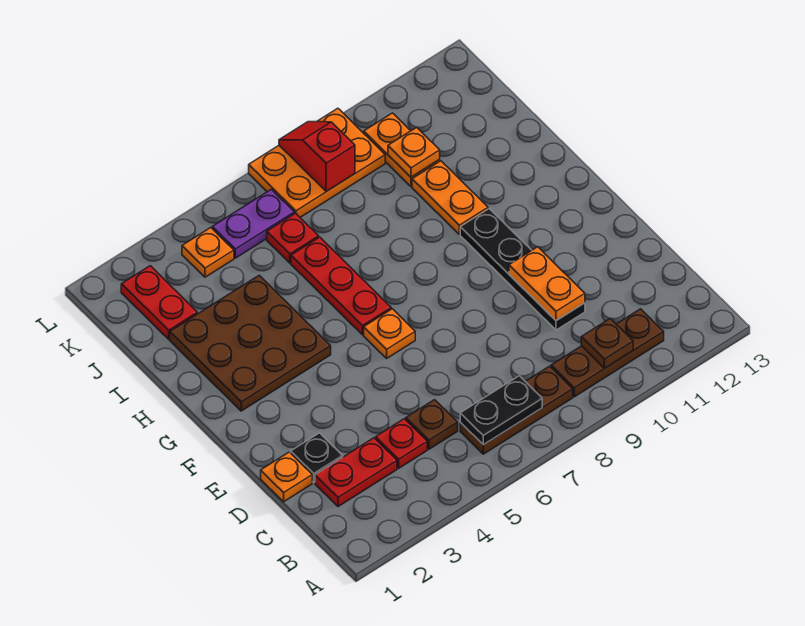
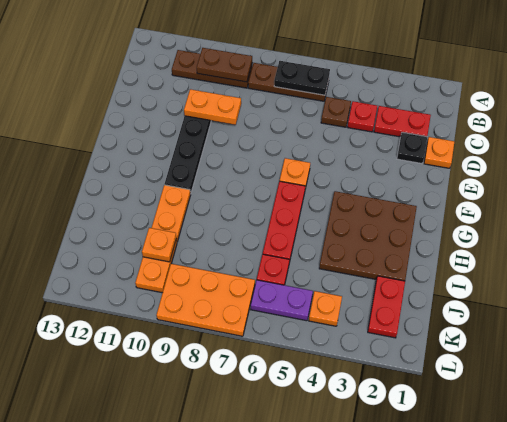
brown 1x1 plate [581,319,633,368] -> brown 1x2 plate [197,48,252,82]
orange 1x2 plate [509,247,585,321] -> orange 1x2 plate turned to [184,89,241,125]
red 1x2 slope [279,122,355,192] -> none

